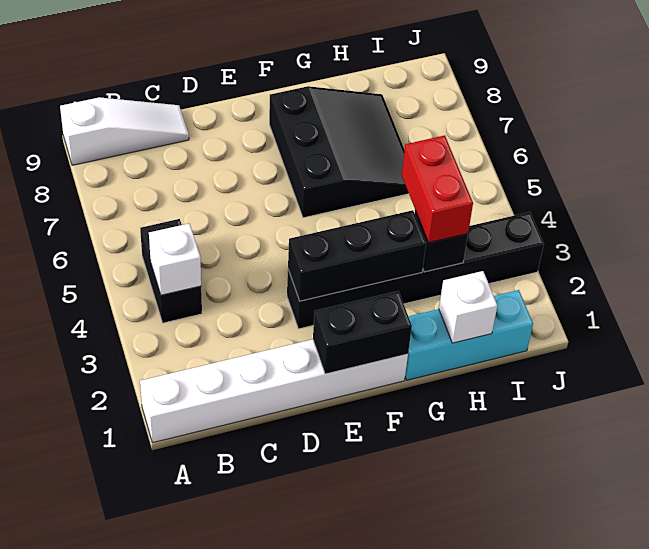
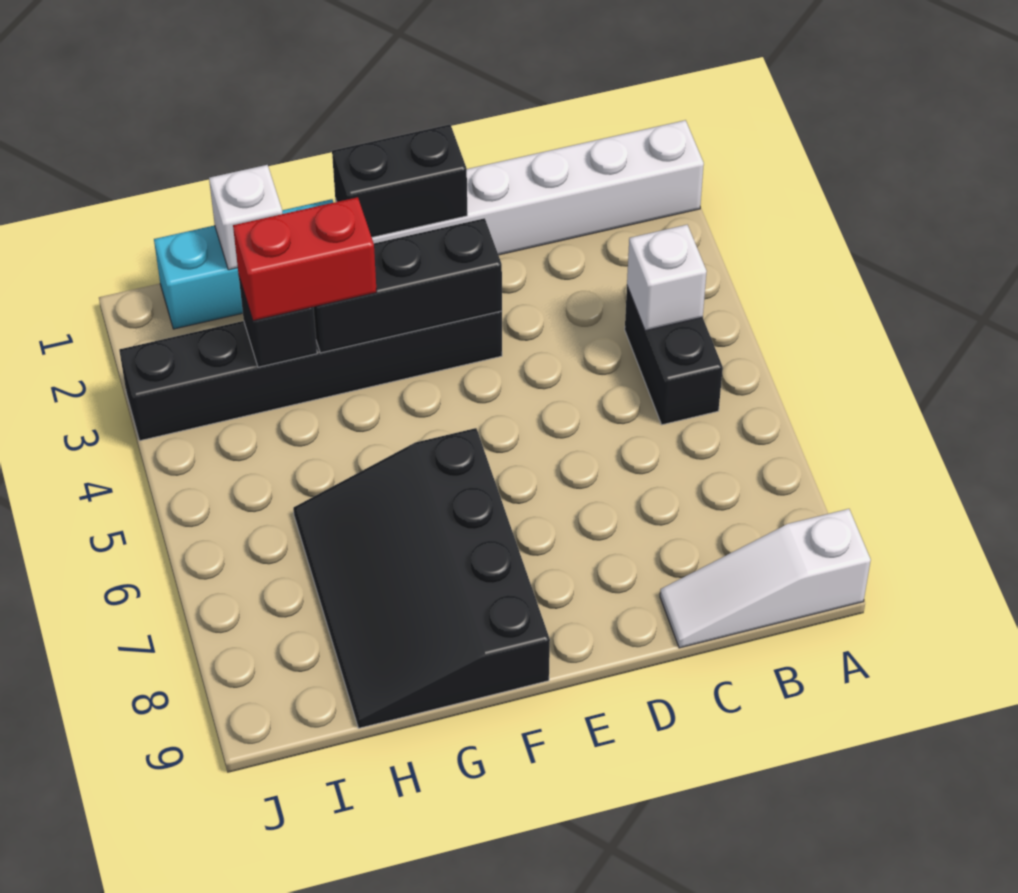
black 3x3 slope [269,86,409,218] -> black 3x4 slope [293,428,550,728]
red 1x2 brick [402,135,473,243] -> red 1x2 brick turned to [233,197,377,321]

